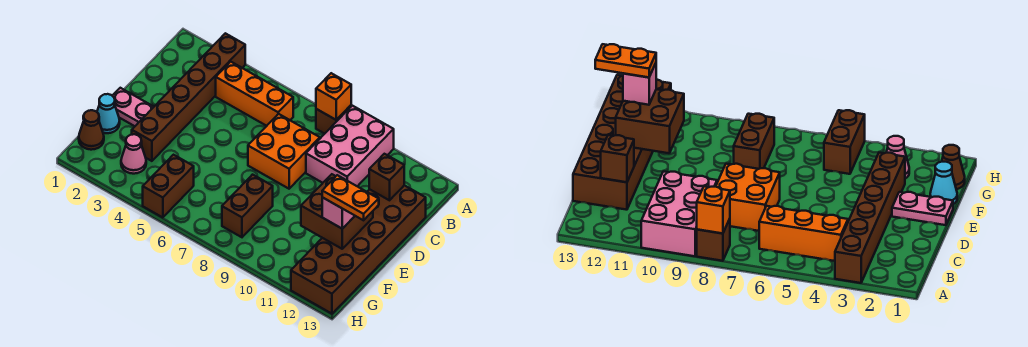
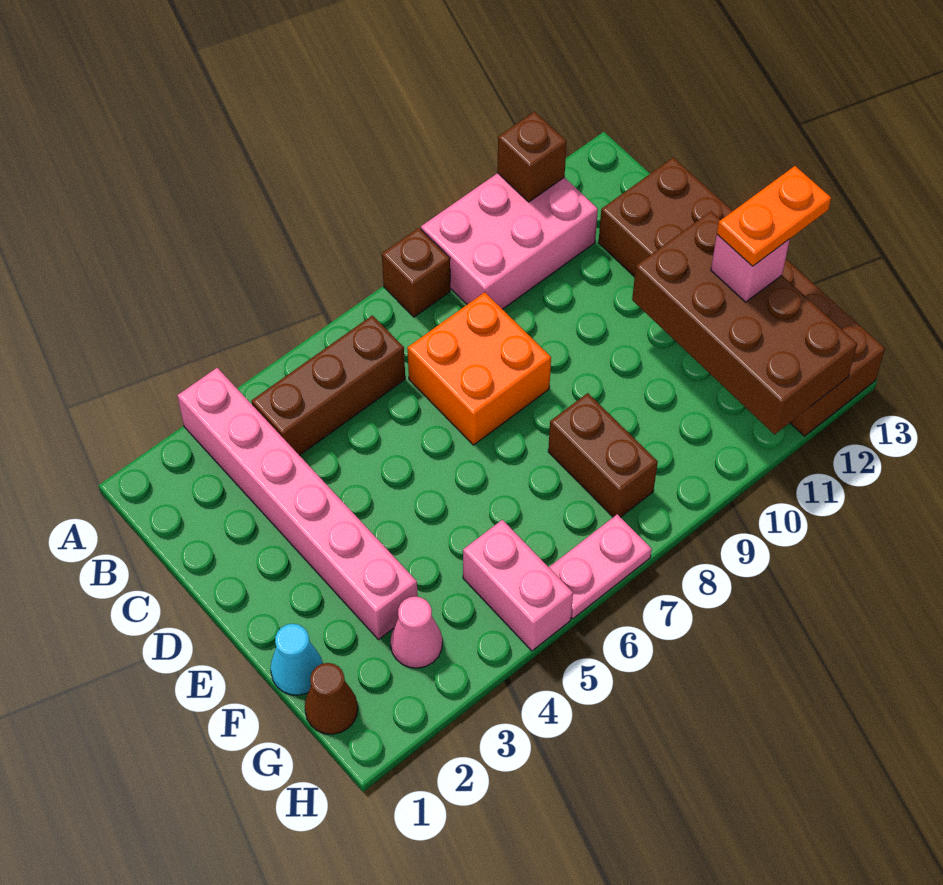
brown 1x6 brick [132,33,245,161] -> pink 1x6 brick [177,368,418,640]
orange 1x1 brick [316,73,351,120] -> none
pink 2x3 brick [306,106,394,186] -> pink 2x3 brick turned to [421,173,598,309]
orange 1x3 brick [216,62,293,126] -> brown 1x3 brick [251,315,405,455]
brown 1x1 brick [369,154,404,200] -> brown 1x1 brick moved to [497,112,567,202]
pink 1x2 plate [112,88,153,126] -> pink 1x2 plate moved to [549,514,652,619]
brown 2x2 brick [301,174,373,249] -> brown 2x4 brick [632,211,857,434]
brown 1x2 brick [143,155,194,218] -> pink 1x2 brick [463,520,573,651]

